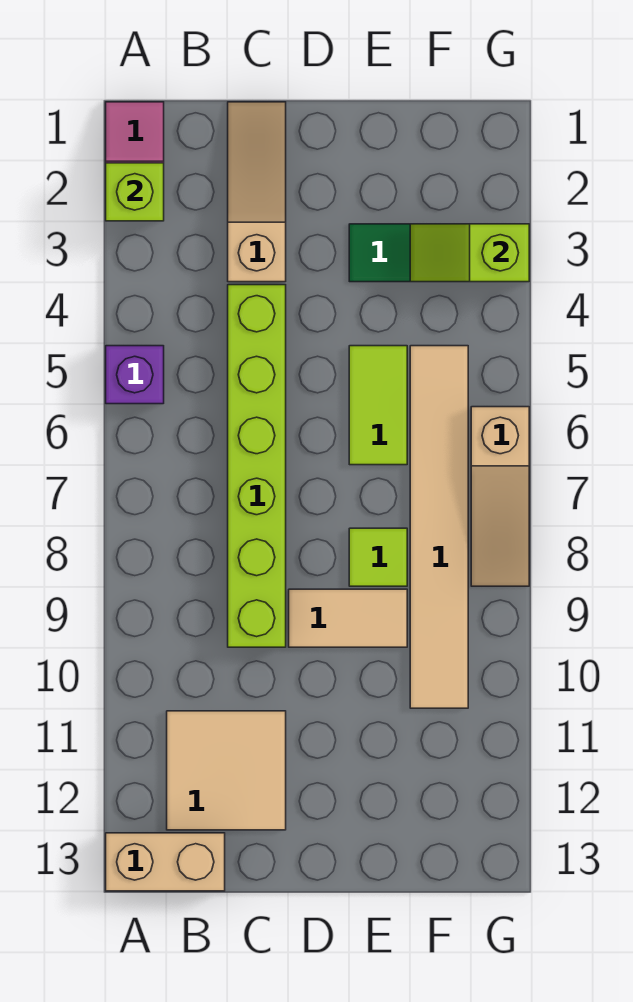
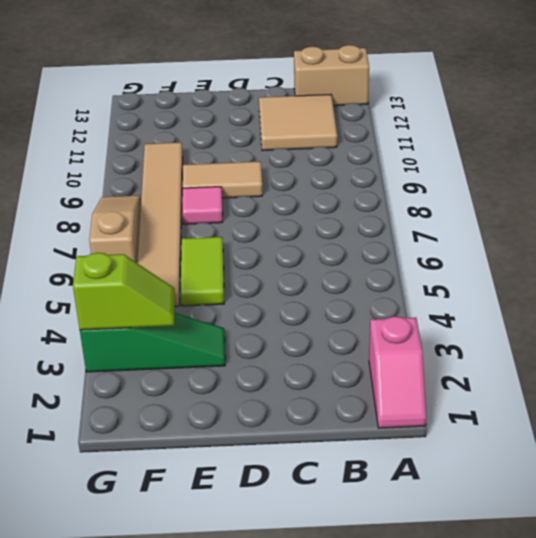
lime 1x1 brick [106,163,164,221] -> none
purple 1x1 brick [106,346,164,404] -> none
tan 1x3 slope [228,102,286,282] -> none
lime 1x6 brick [228,285,286,647] -> none
lime 1x1 tile [349,528,407,586] -> pink 1x1 tile [182,187,223,224]

